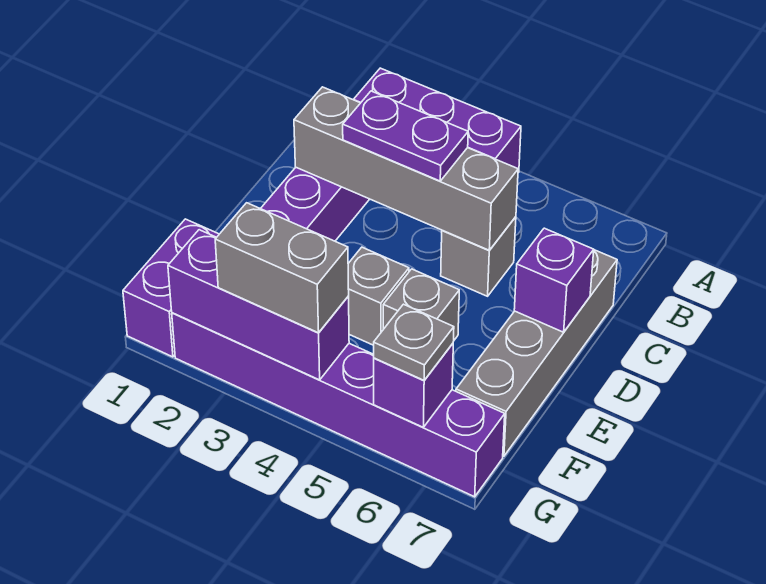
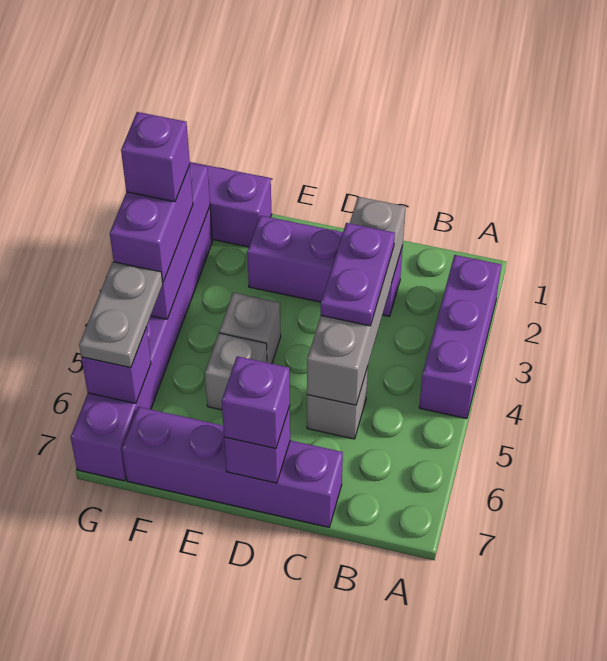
grey 1x4 brick [456,250,617,456] -> purple 1x4 brick [122,407,343,527]
none -> purple 1x1 brick [222,356,290,448]
grey 1x2 brick [215,203,349,333] -> purple 1x2 brick [110,165,193,282]
none -> purple 1x1 brick [121,112,190,202]
grey 1x1 plate [374,304,454,380] -> grey 1x2 plate [79,262,163,368]

